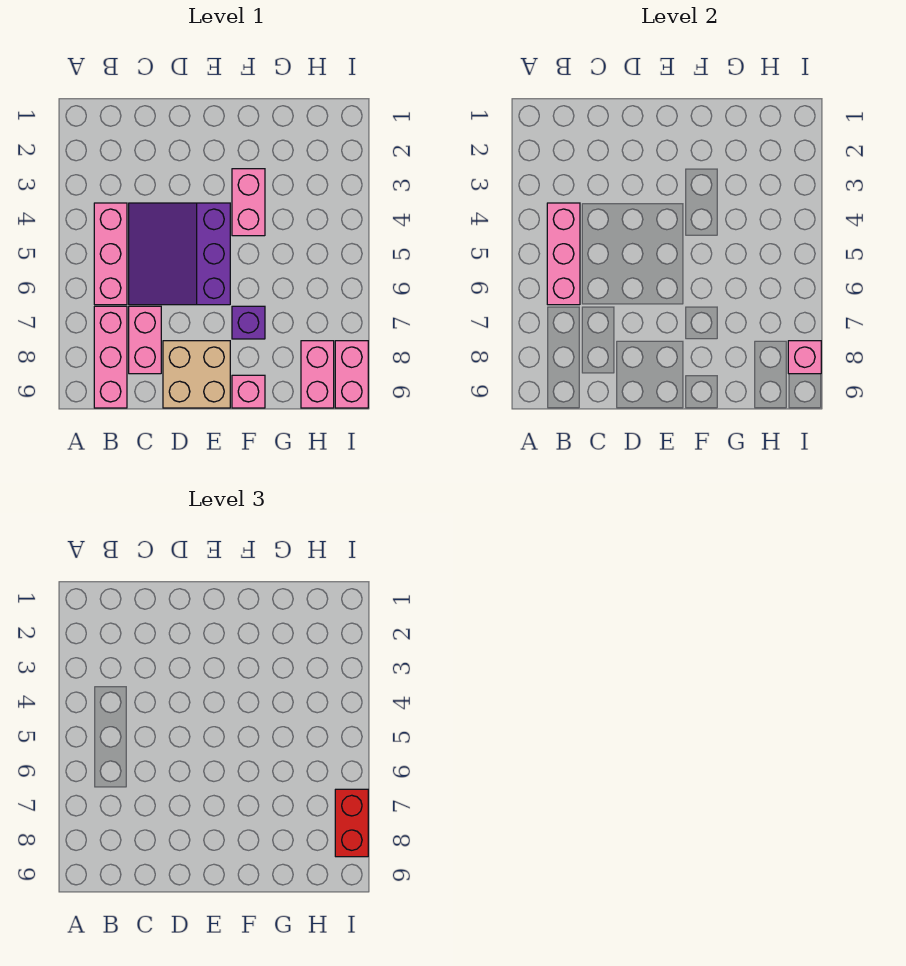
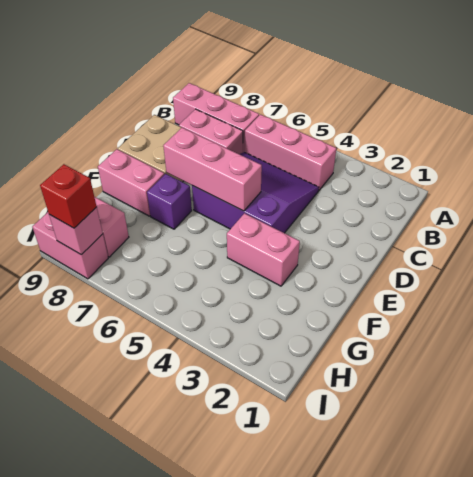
pink 1x3 brick [547,203,580,305] -> pink 1x3 brick moved to [163,128,262,211]
pink 1x1 brick [232,375,265,408] -> pink 1x2 brick [98,149,165,216]
red 1x2 brick [335,789,368,857] -> red 1x1 brick [40,164,97,228]

